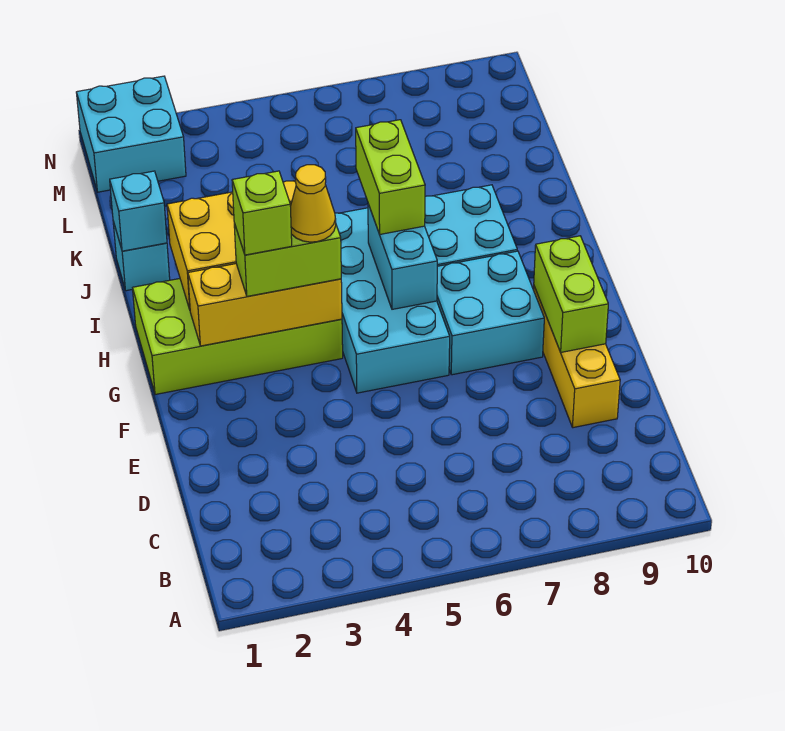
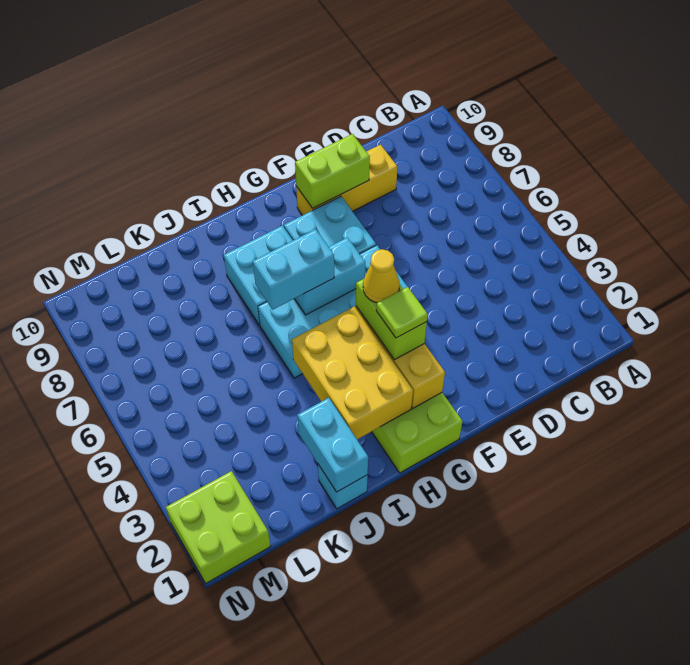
lime 1x1 brick [232,171,292,255] -> lime 1x1 tile [376,287,428,338]
lime 1x2 brick [356,120,425,234] -> cyan 1x2 brick [253,229,334,309]
cyan 1x1 brick [110,171,167,251] -> cyan 1x2 brick [297,398,368,492]
cyan 2x2 brick [76,76,186,192] -> lime 2x2 brick [166,471,270,583]

